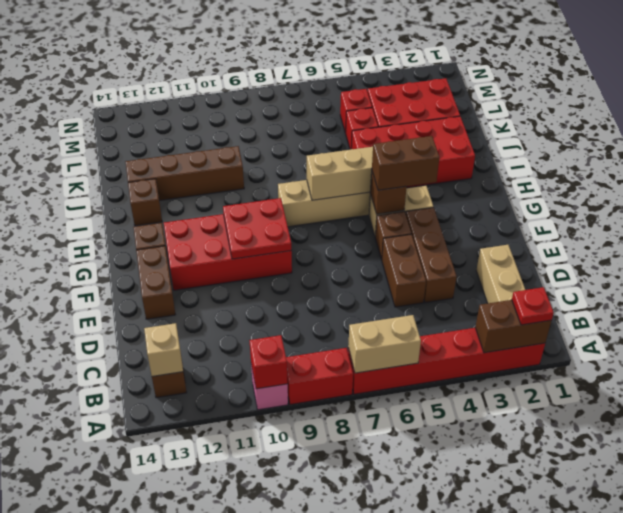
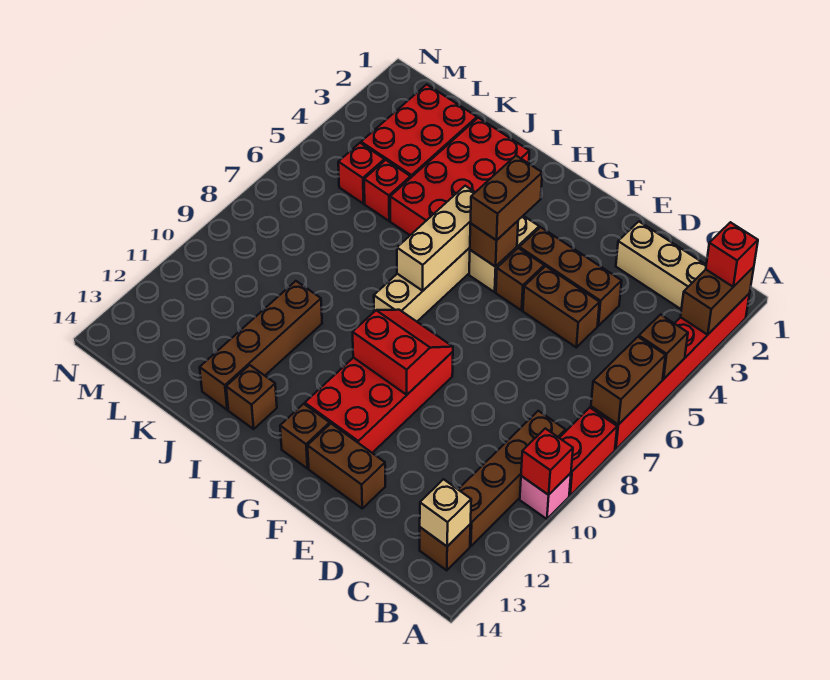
red 1x1 plate [512,287,554,325] -> red 1x1 brick [706,222,758,287]
none -> brown 1x1 brick [639,315,688,379]
tan 1x2 brick [348,315,421,373] -> brown 1x2 brick [591,337,666,425]
none -> brown 1x4 brick [458,411,565,546]
red 2x2 plate [223,198,291,259] -> red 2x2 slope [353,310,453,395]

